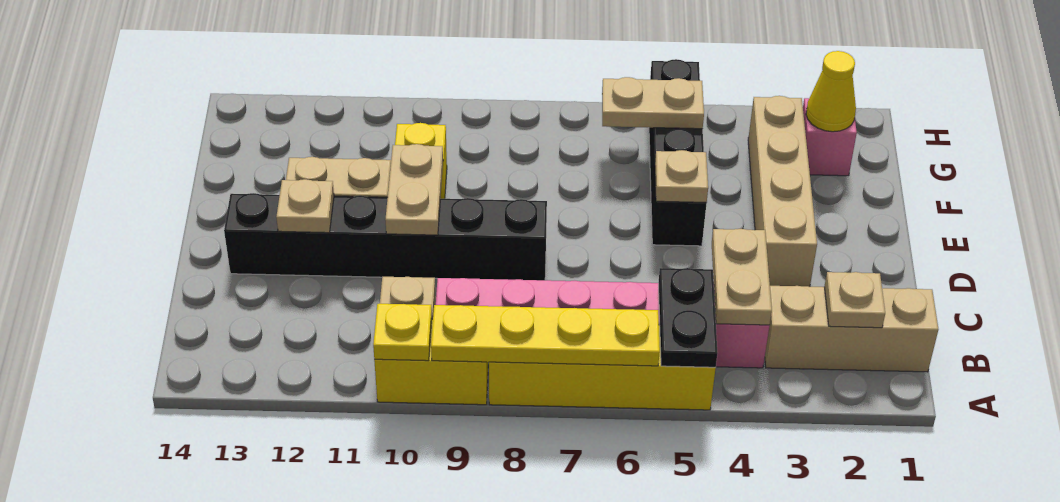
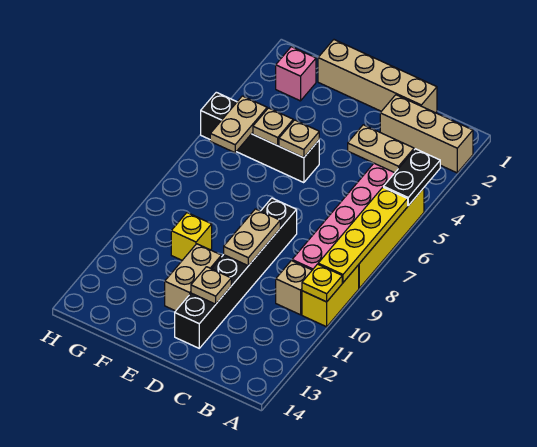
black 1x2 plate [658,268,717,367] -> black 1x2 plate turned to [384,149,440,206]
tan 1x3 brick [765,286,938,372] -> tan 1x3 brick turned to [380,95,473,173]
tan 1x1 plate [824,272,885,328] -> tan 1x1 plate moved to [253,108,293,146]
tan 1x4 brick [748,96,817,287] -> tan 1x4 brick moved to [318,40,437,113]
tan 1x2 plate [385,144,443,235] -> tan 1x2 plate turned to [224,209,280,266]
yellow 1x1 cone [806,51,856,132] -> none

